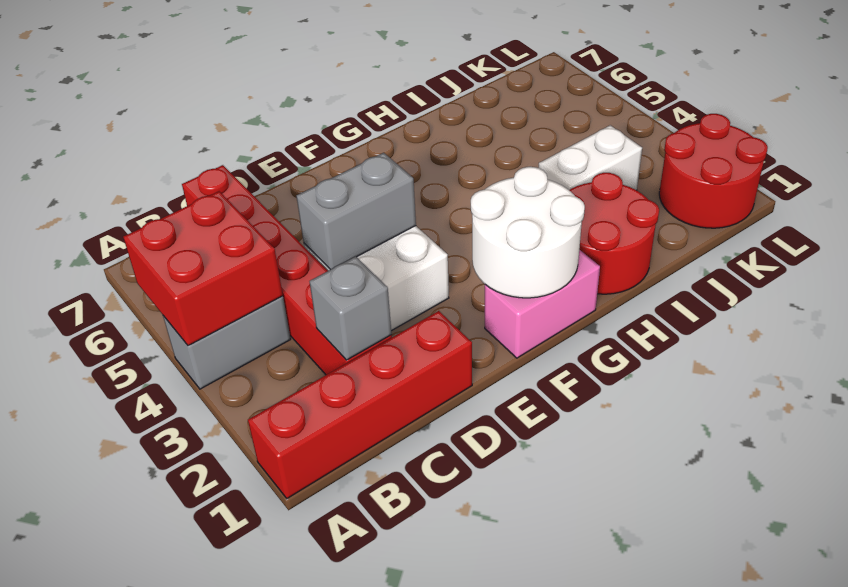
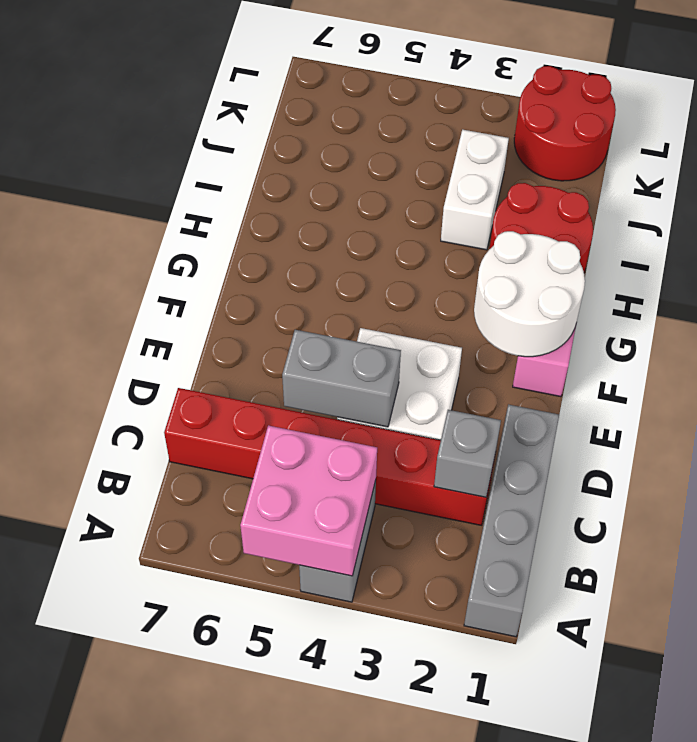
red 1x4 brick [248,311,472,498] -> grey 1x4 brick [464,404,559,637]
red 2x2 brick [123,191,283,346] -> pink 2x2 brick [240,425,377,576]
grey 1x2 brick [297,153,416,270] -> grey 1x2 brick turned to [282,330,401,427]

